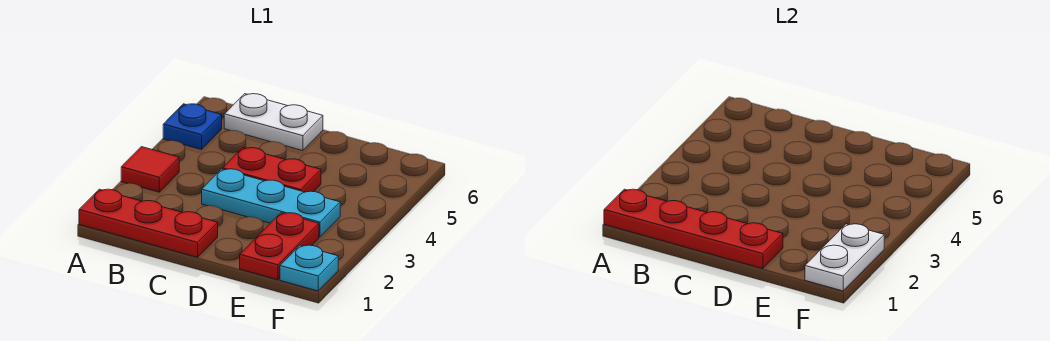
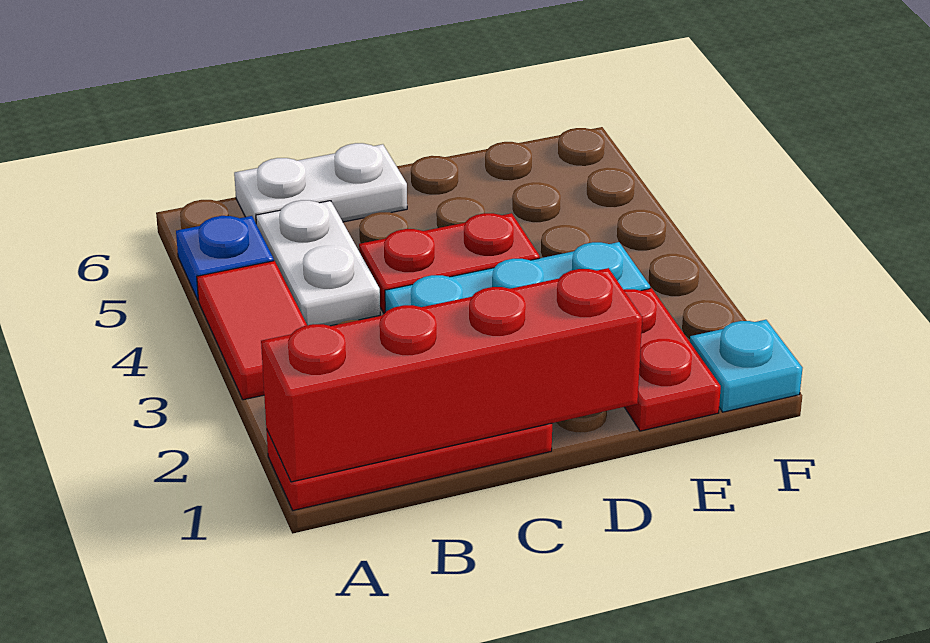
red 1x4 plate [604,189,783,269] -> red 1x4 brick [261,268,642,482]
red 1x1 tile [121,147,179,192] -> red 1x2 tile [197,261,307,400]
white 1x2 plate [805,224,884,291] -> white 1x2 plate moved to [256,200,380,326]

